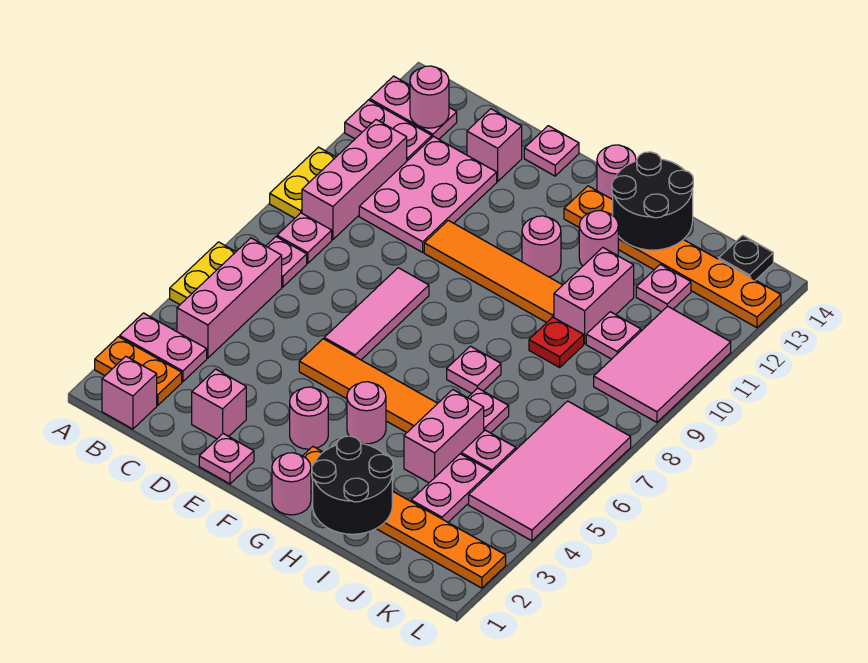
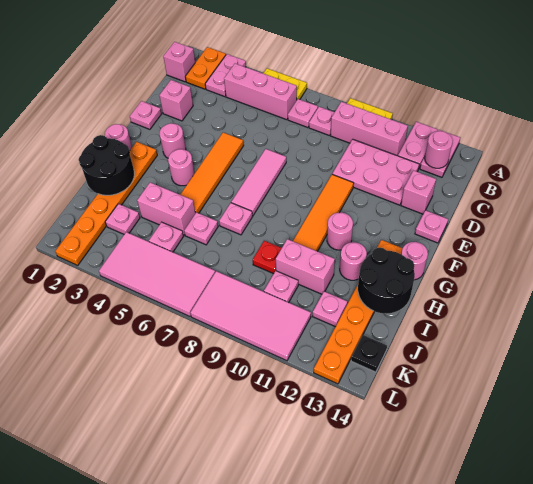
pink 1x3 tile [324,268,429,360] -> pink 1x3 tile turned to [231,149,286,216]
pink 1x2 plate [411,454,491,522] -> pink 1x1 plate [105,204,140,234]
pink 2x3 tile [594,306,731,422] -> pink 2x4 tile [190,271,311,361]

